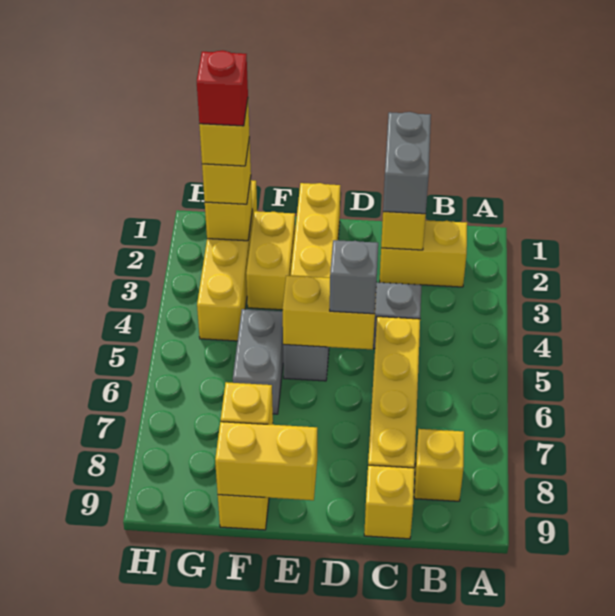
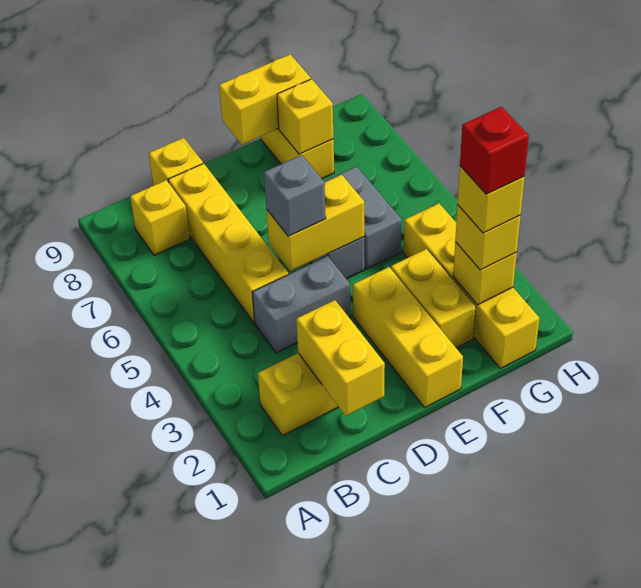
grey 1x2 brick [383,112,431,214] -> none

